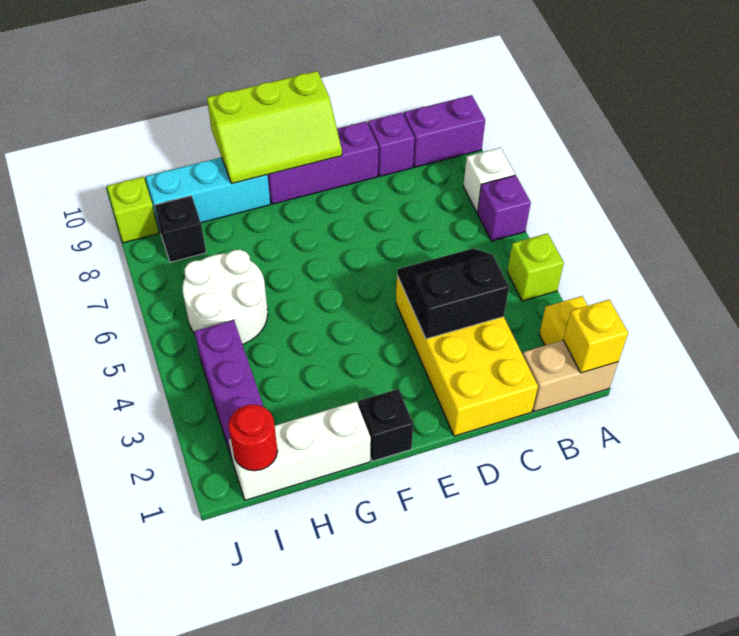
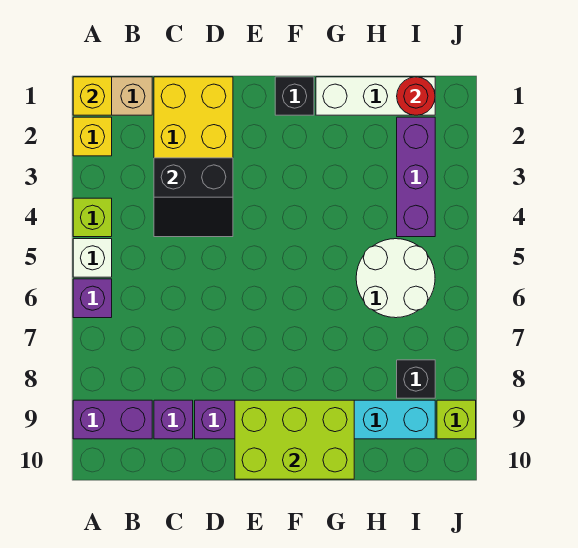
white 1x1 brick [463,148,515,213] -> white 1x1 brick moved to [73,239,112,277]
lime 2x3 slope [207,71,342,183] -> lime 2x3 brick [235,400,354,479]

